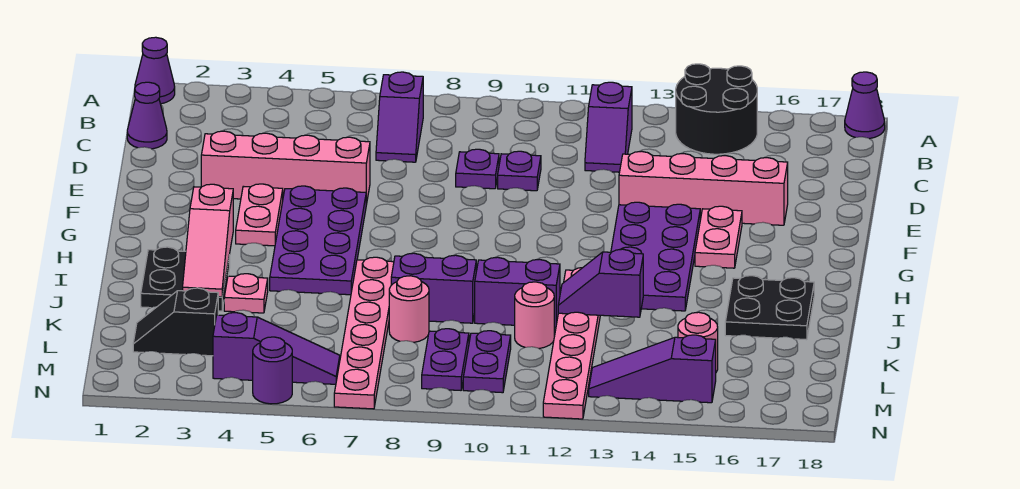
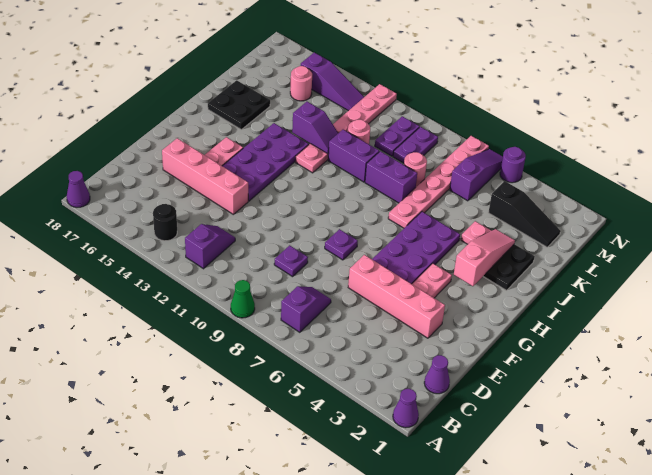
none -> green 1x1 cone [231,280,255,318]
black 2x2 round brick [676,64,757,154] -> black 1x1 round brick [153,204,177,241]
purple 1x1 plate [498,151,541,191] -> purple 1x1 plate moved to [325,229,358,260]
black 1x2 slope [133,288,218,356] -> black 1x3 slope [488,181,561,247]
purple 1x3 slope [213,313,340,384] -> purple 1x3 slope turned to [450,149,503,201]

